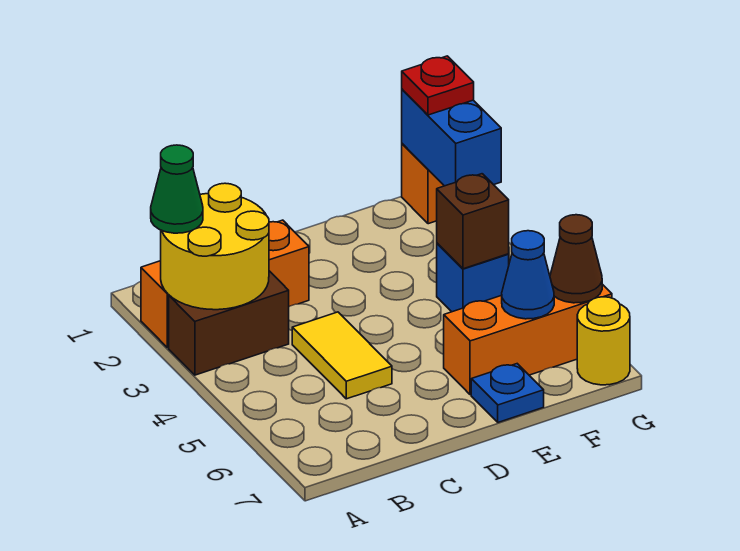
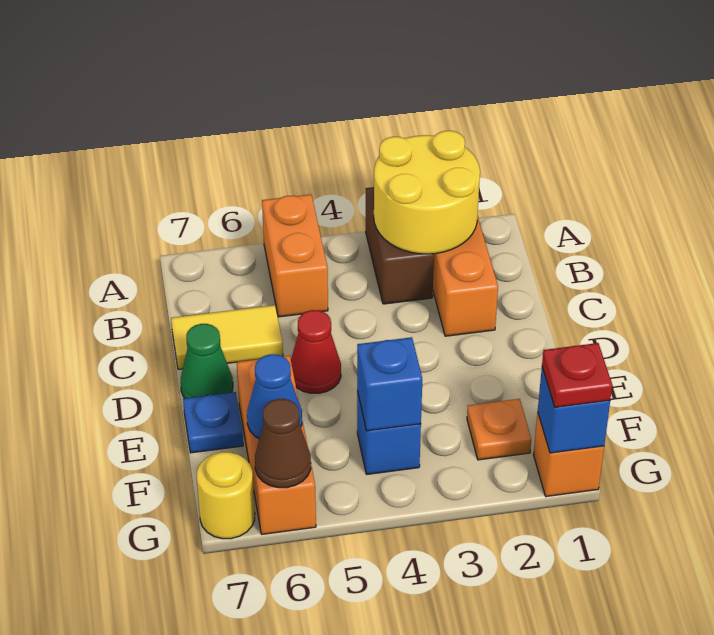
green 1x1 cone [151,145,203,233] -> green 1x1 cone moved to [180,324,233,398]
none -> orange 1x2 brick [262,194,328,317]
yellow 1x2 tile [292,312,392,399] -> yellow 1x2 tile moved to [171,305,283,369]
none -> red 1x1 cone [291,310,341,393]
none -> orange 1x1 plate [467,399,531,460]
brown 1x1 brick [437,174,509,269] -> blue 1x1 brick [357,337,422,431]
blue 1x2 brick [402,89,501,186] -> blue 1x1 brick [538,367,610,453]

